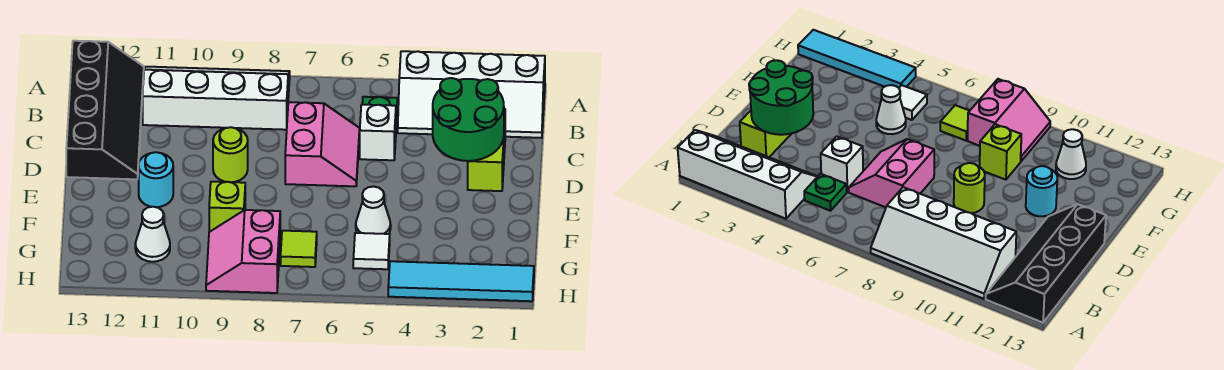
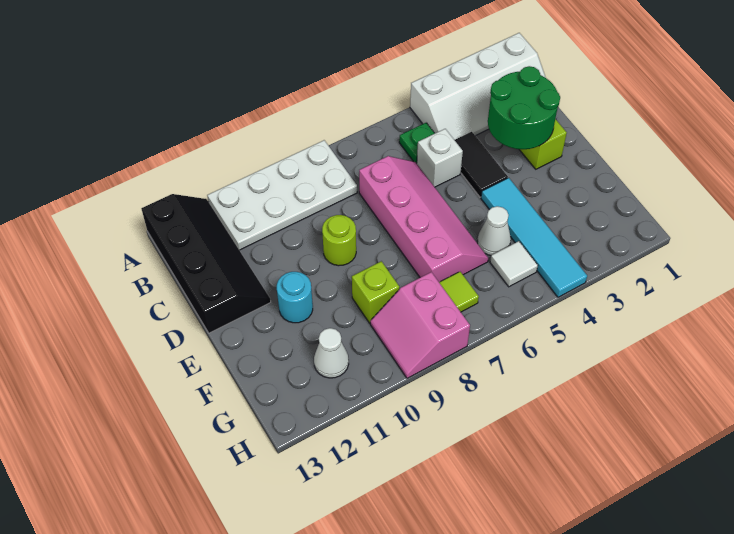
white 2x4 slope [143,67,290,130] -> white 2x4 plate [207,140,357,250]
none -> black 1x2 tile [455,132,508,197]
pink 2x2 slope [285,102,360,186] -> pink 2x4 slope [359,156,488,282]
cyan 1x4 tile [388,261,534,301] -> cyan 1x4 tile turned to [481,178,587,297]

